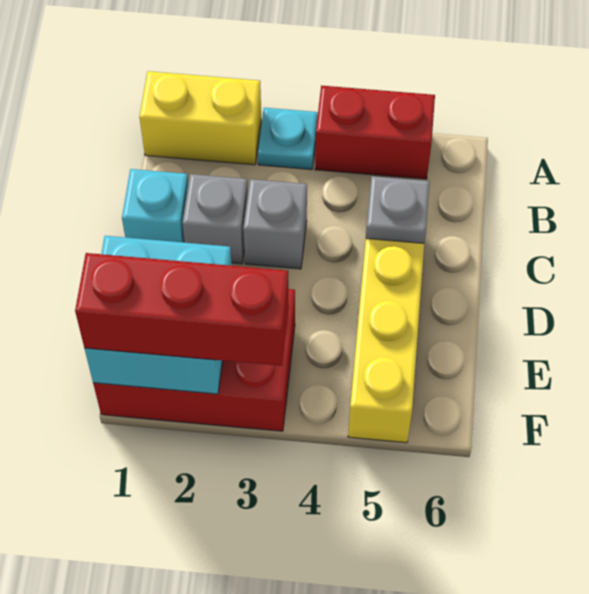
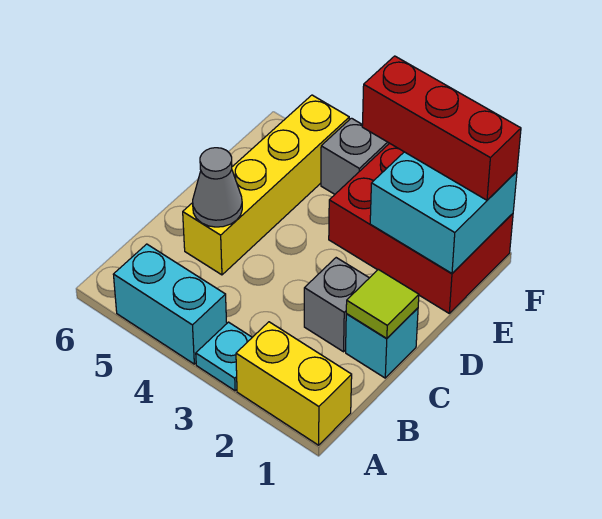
red 1x2 brick [315,86,435,179] -> cyan 1x2 brick [113,244,227,364]
none -> lime 1x1 tile [346,269,419,338]
grey 1x1 brick [243,179,307,269] -> grey 1x1 brick moved to [321,118,389,194]
grey 1x1 plate [366,176,430,243] -> grey 1x1 cone [193,148,242,227]

